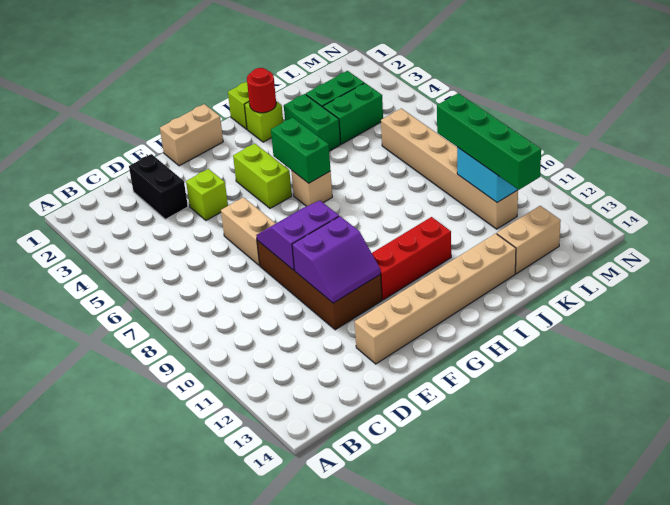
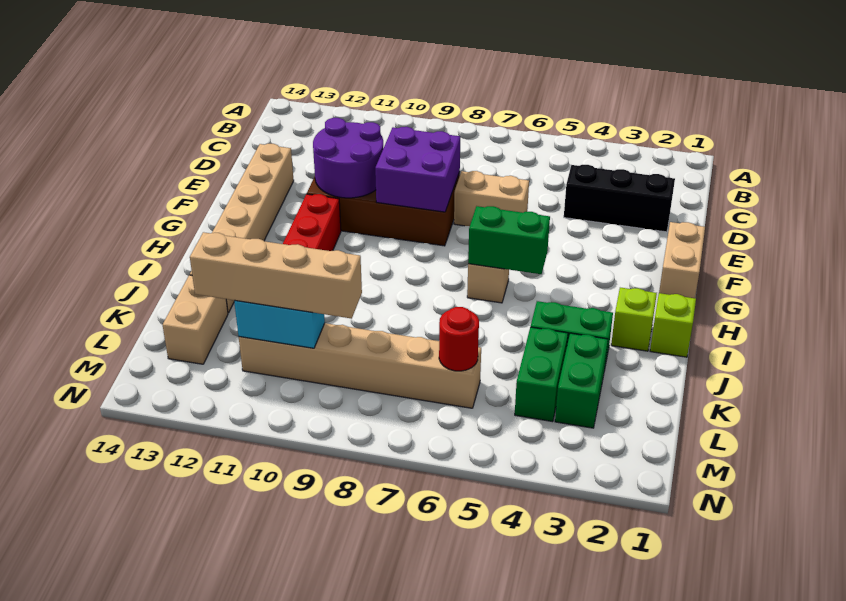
black 1x2 brick [129,154,188,219] -> black 1x3 brick [564,164,675,232]
lime 1x1 brick [186,169,228,220] -> none
purple 2x2 slope [256,201,339,270] -> purple 2x2 brick [375,127,460,212]
purple 2x2 slope [292,216,381,303] -> purple 2x2 round brick [313,118,383,198]
lime 1x2 brick [233,144,292,208] -> none
red 1x1 round brick [247,68,276,113] -> red 1x1 round brick moved to [439,307,479,371]
green 1x4 brick [437,93,541,190] -> tan 1x4 brick [190,232,362,319]

